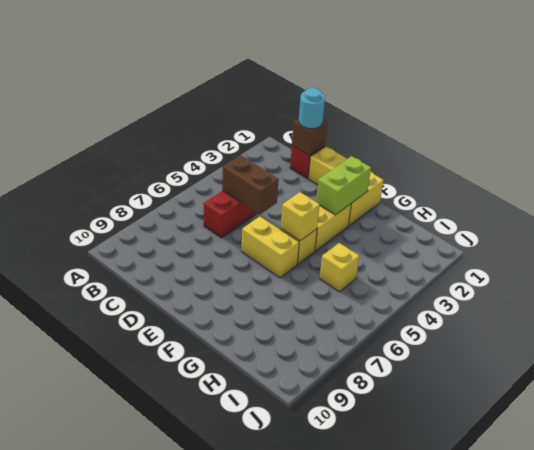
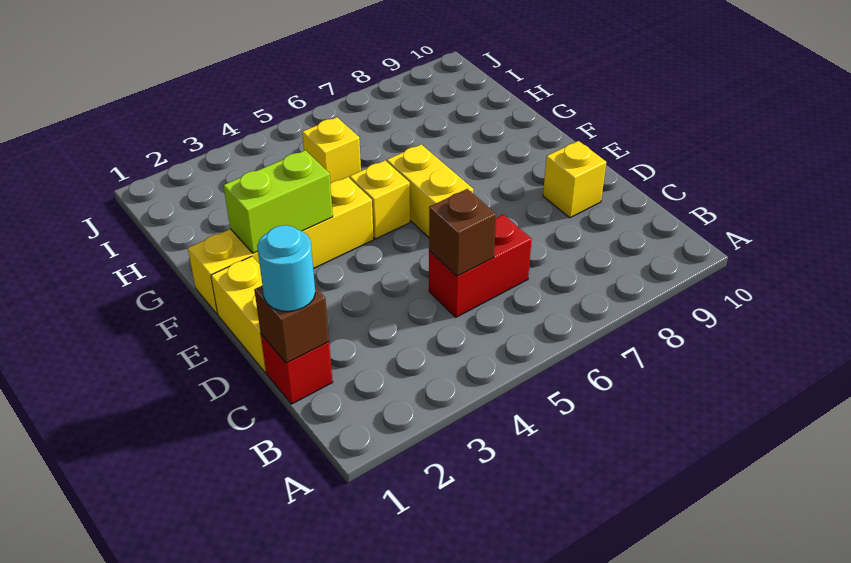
brown 1x2 brick [222,155,279,215] -> brown 1x1 brick [429,189,496,276]
yellow 1x1 brick [281,192,320,241] -> yellow 1x1 brick moved to [543,141,606,218]

